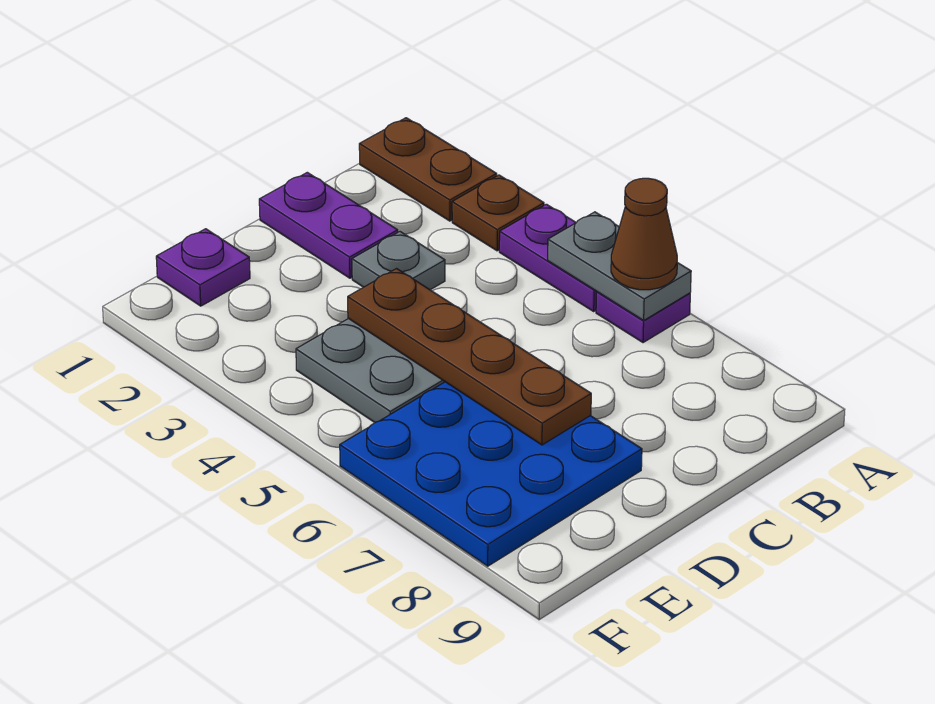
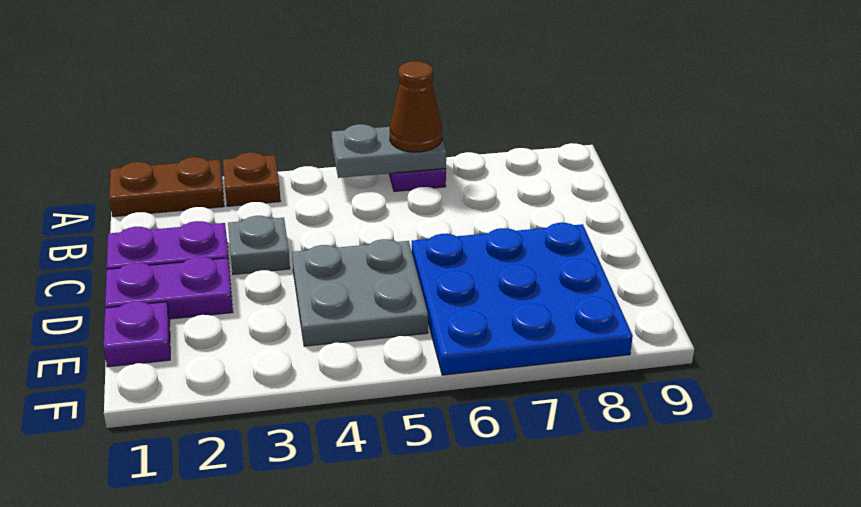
purple 1x2 plate [499,204,597,311] -> purple 1x2 plate moved to [105,257,233,319]
brown 1x4 plate [348,269,591,445] -> none

